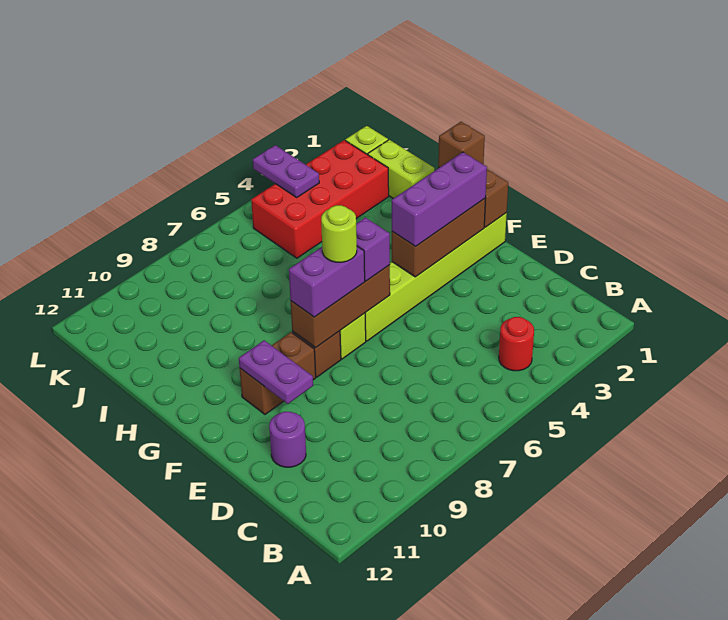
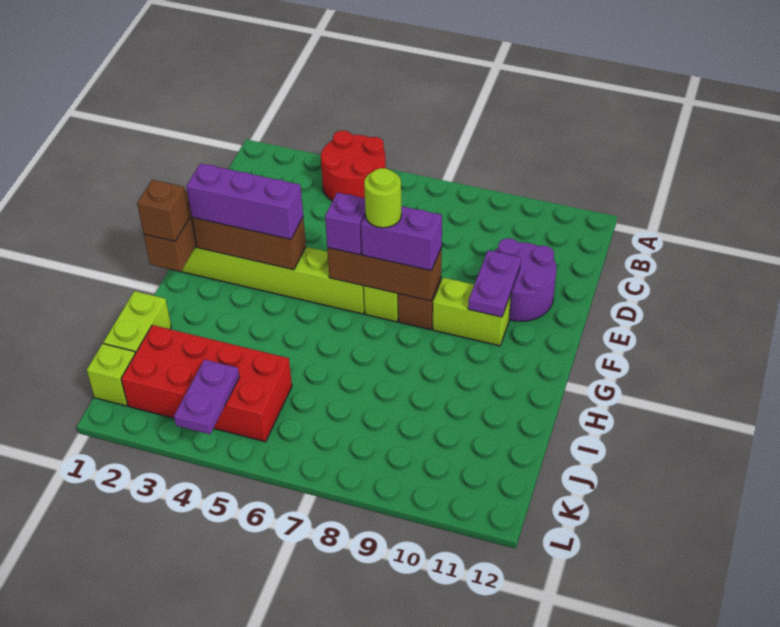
red 1x1 round brick [499,317,534,371] -> red 2x2 round brick [321,131,386,201]
purple 1x1 round brick [269,412,306,467] -> purple 2x2 round brick [494,238,556,321]
brown 1x2 brick [240,332,316,414] -> lime 1x2 brick [433,278,511,346]

